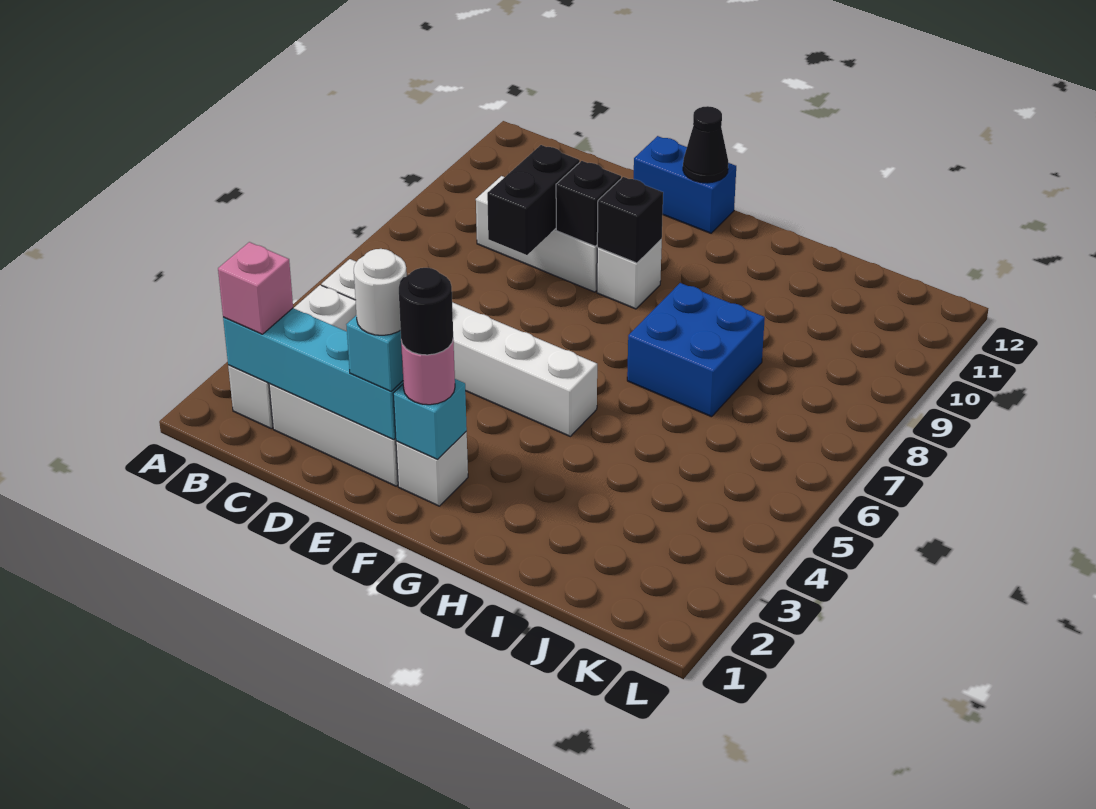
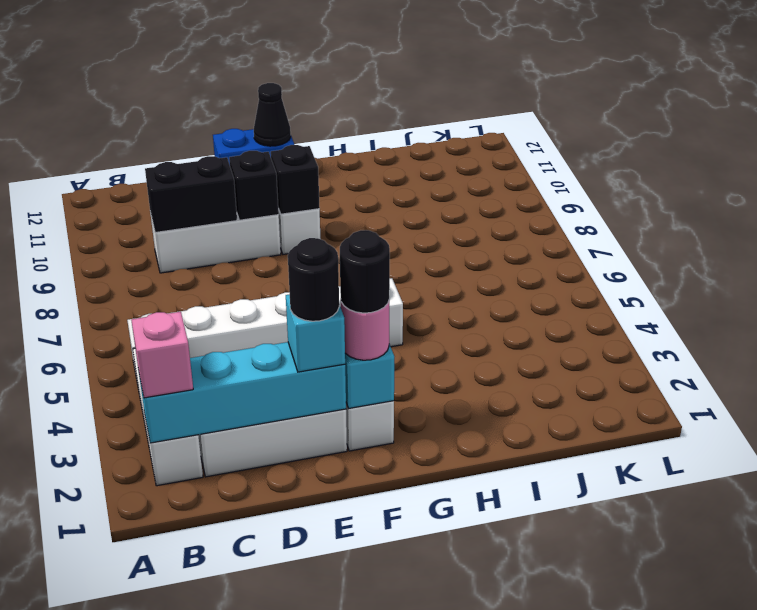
black 1x2 brick [487,145,580,255] -> black 1x2 brick turned to [145,156,237,233]
white 1x1 round brick [354,249,407,335] -> black 1x1 round brick [288,238,339,321]
blue 2x2 brick [627,283,765,417] -> none

